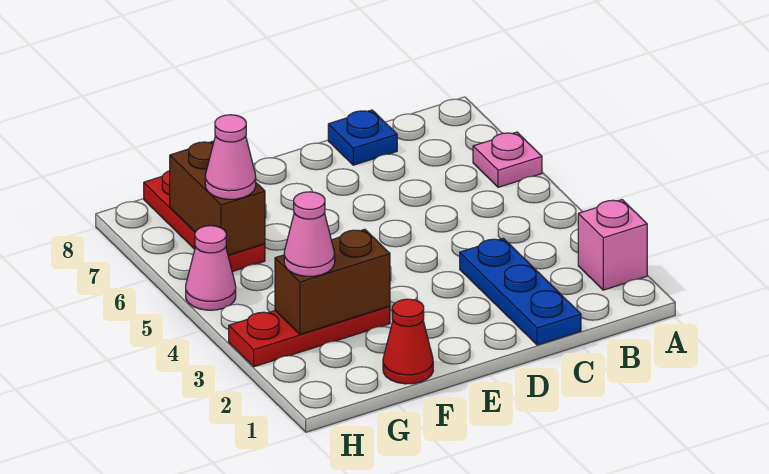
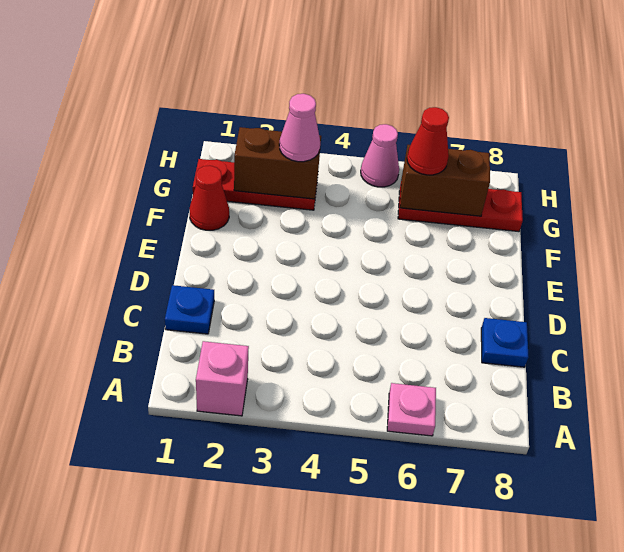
blue 1x3 plate [460,238,581,345] -> blue 1x1 plate [165,285,214,334]
red 1x3 plate [229,306,390,367] -> red 1x3 plate turned to [193,159,318,210]
brown 1x2 brick [275,229,390,334] -> brown 1x2 brick turned to [234,127,321,199]
pink 1x1 cone [205,115,256,199] -> red 1x1 cone [407,107,449,175]

